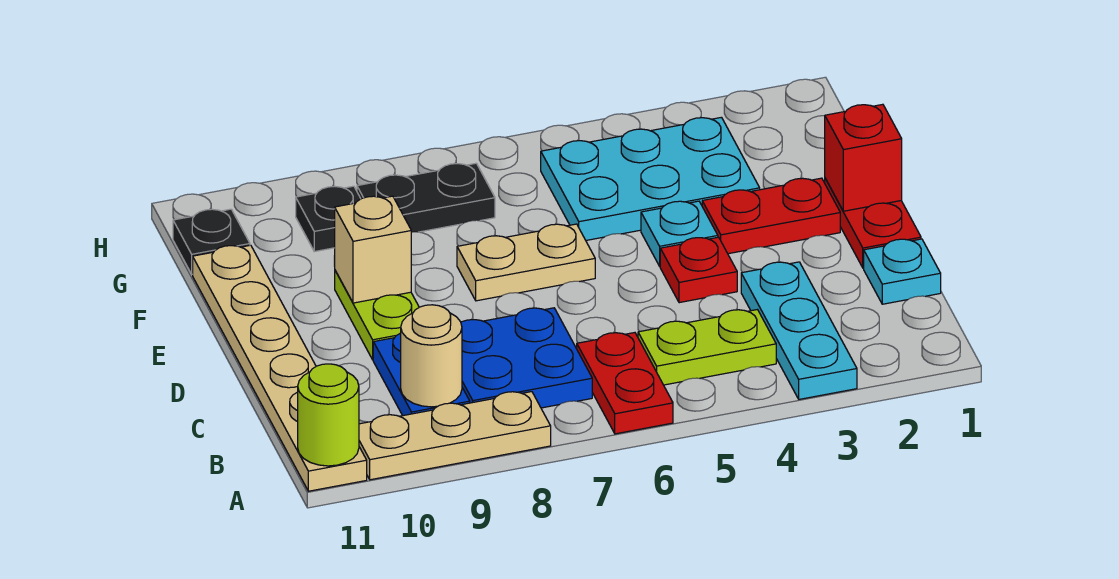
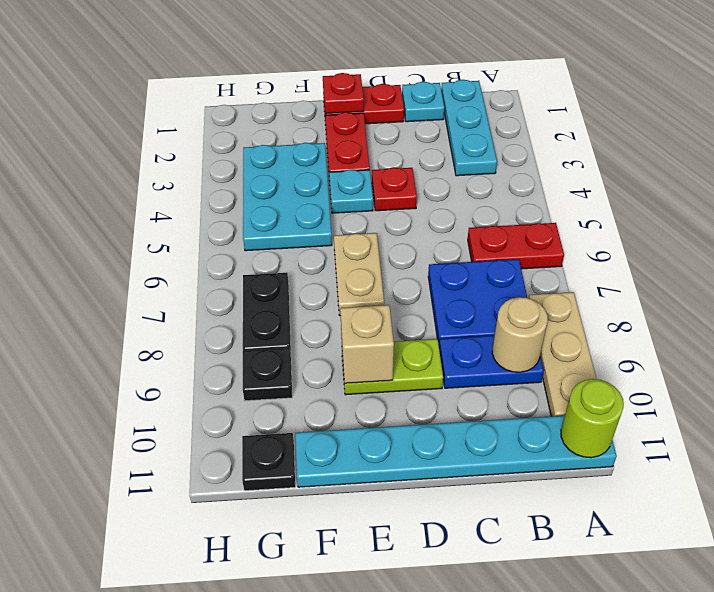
cyan 1x3 plate [741,262,857,399] -> cyan 1x3 plate turned to [441,80,497,176]
tan 1x6 plate [193,245,367,491] -> cyan 1x6 plate [295,416,617,487]
lime 1x2 plate [638,310,776,385] -> none
red 1x1 brick [825,104,902,211] -> red 1x1 plate [323,73,364,114]

